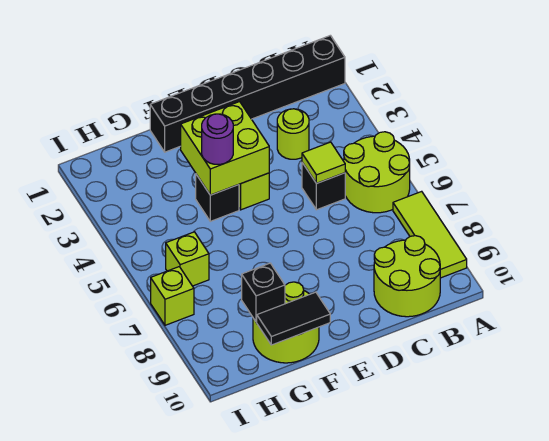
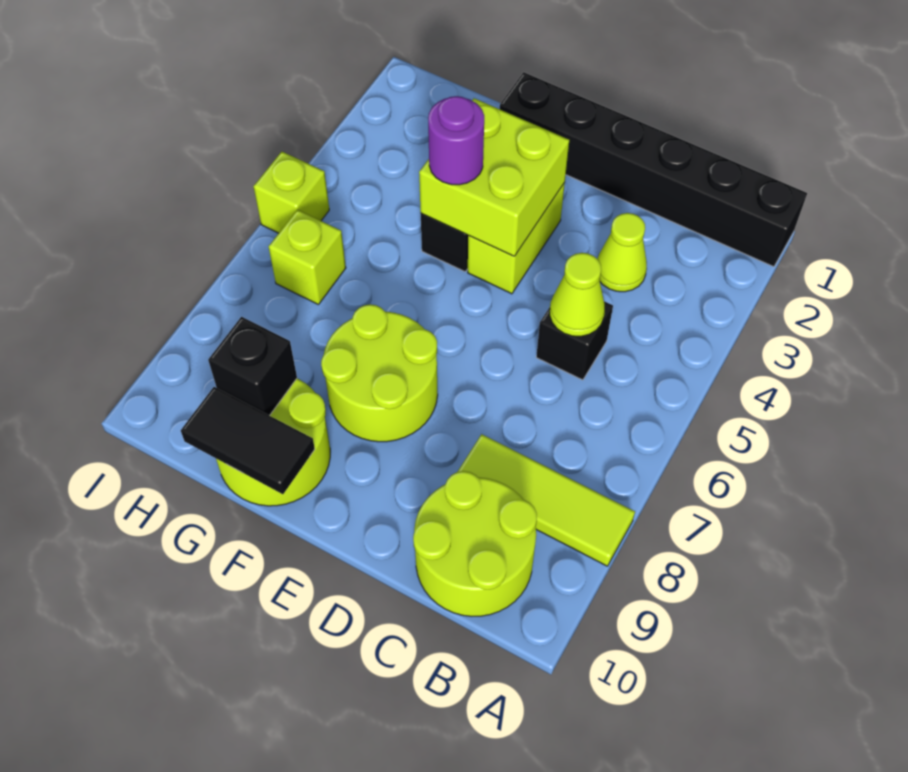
lime 2x2 round brick [344,132,410,213] -> lime 2x2 round brick moved to [321,304,438,442]
lime 1x3 tile [393,191,467,278] -> lime 1x3 tile turned to [458,434,635,566]
lime 1x1 round brick [277,109,309,159] -> lime 1x1 cone [597,213,647,292]
lime 1x1 tile [302,142,345,183] -> lime 1x1 cone [550,253,605,336]
lime 1x1 brick [151,267,194,325] -> lime 1x1 brick moved to [253,152,329,233]

